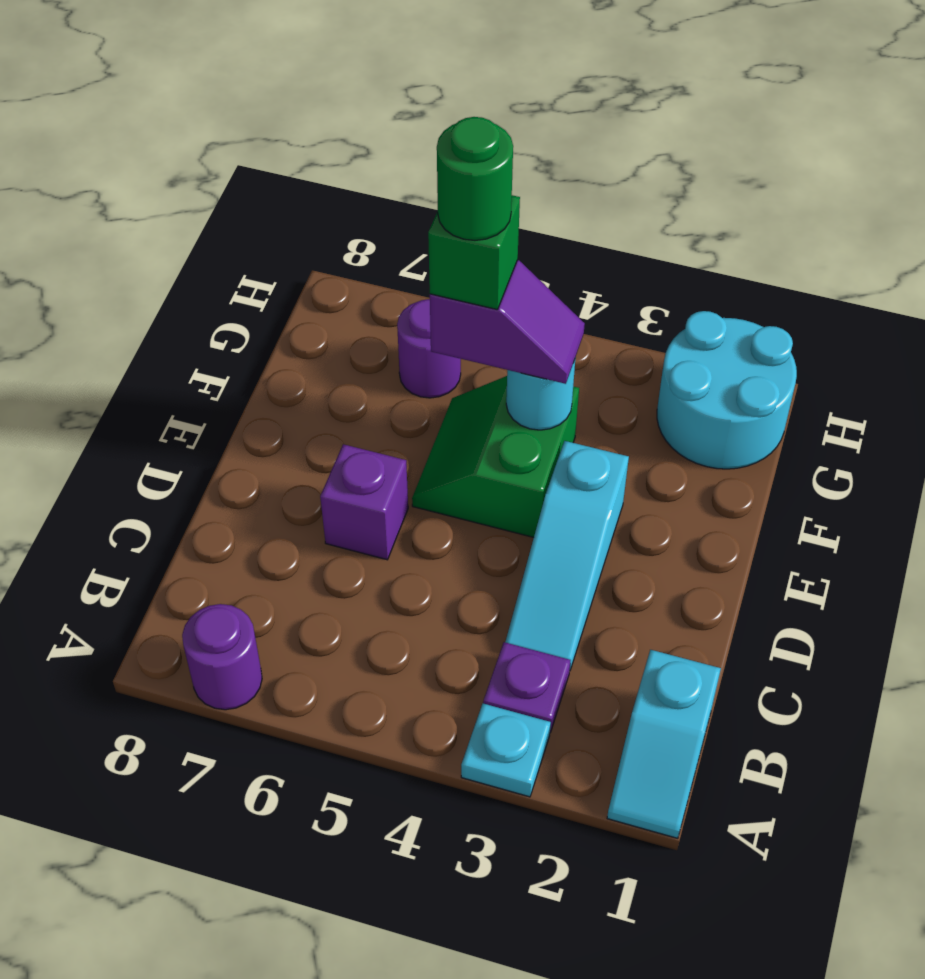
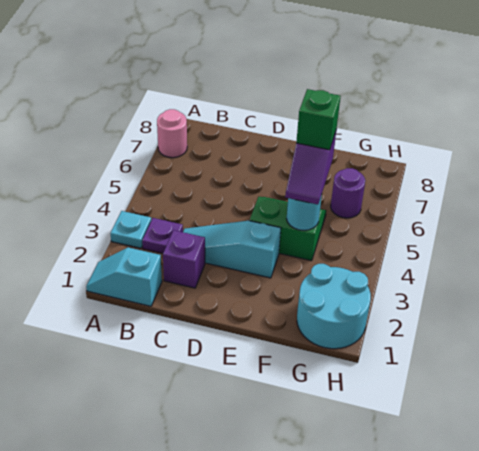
purple 1x1 round brick [182,604,262,710] -> pink 1x1 round brick [157,109,187,158]
purple 1x1 brick [320,444,408,560] -> purple 1x1 brick moved to [163,230,205,288]
green 1x1 round brick [437,117,513,240] -> none

